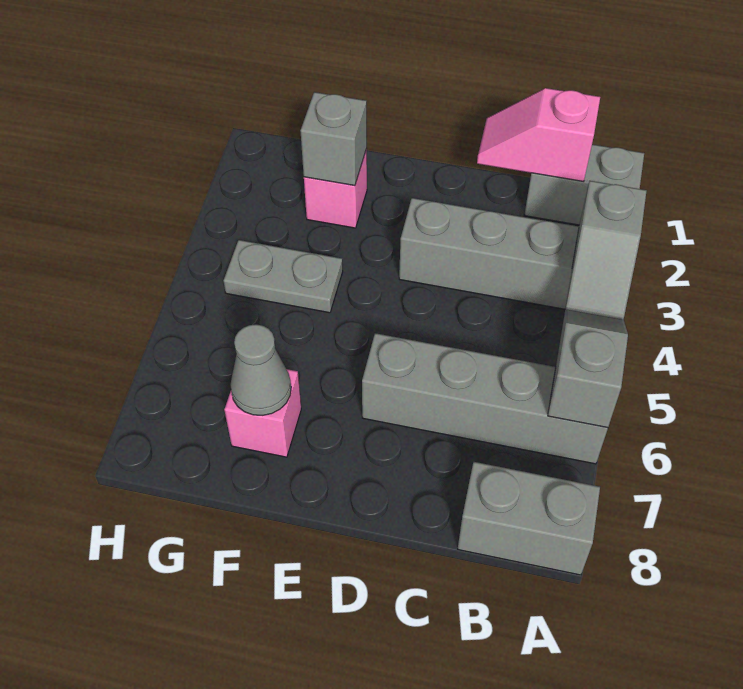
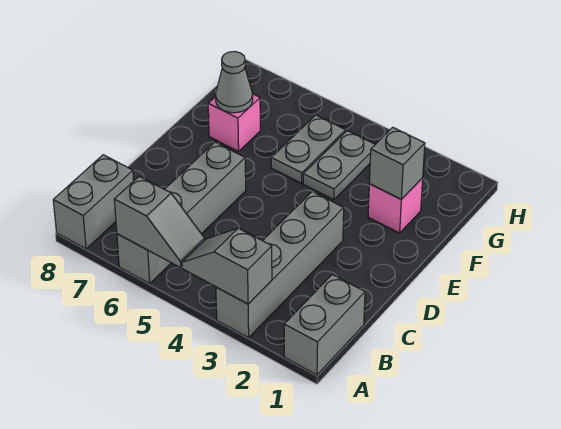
pink 1x2 slope [477,88,600,182] -> none
none -> grey 1x2 plate [271,115,346,183]

